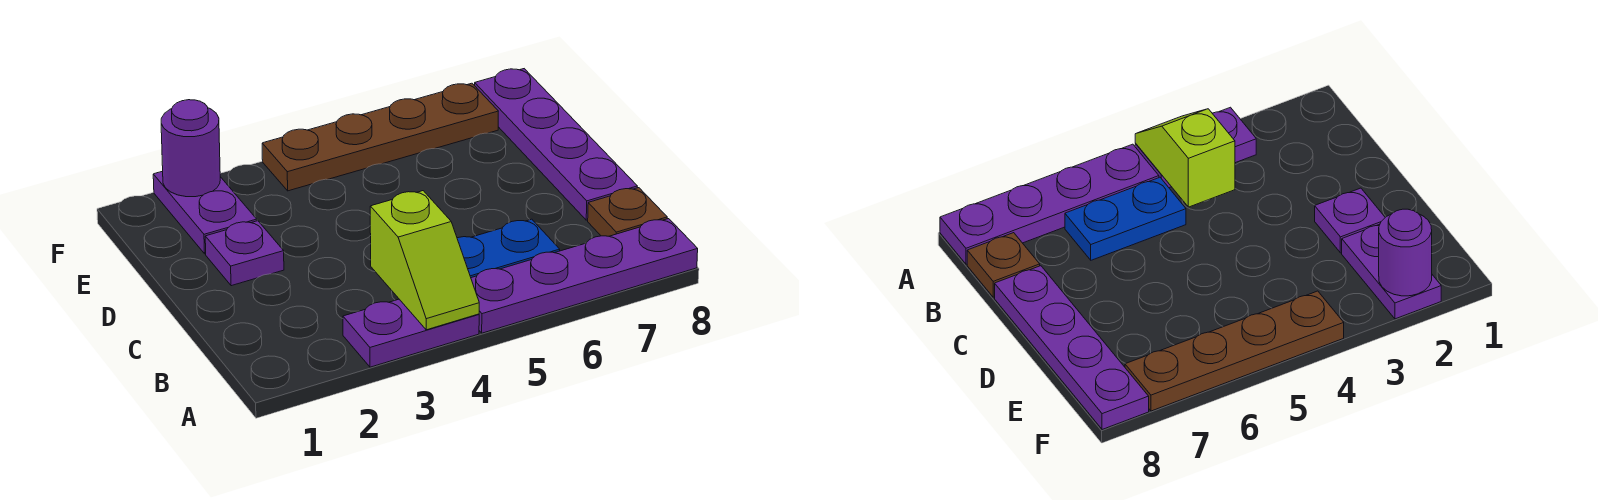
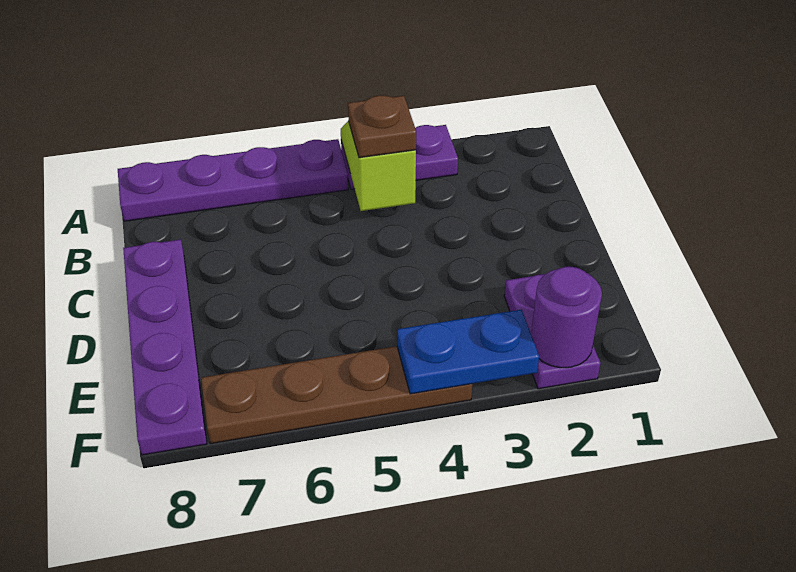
blue 1x2 plate [457,219,560,278] -> blue 1x2 plate moved to [397,310,539,394]
brown 1x1 plate [588,188,667,236] -> brown 1x1 plate moved to [348,95,416,158]
purple 1x1 plate [205,221,284,286] -> none

